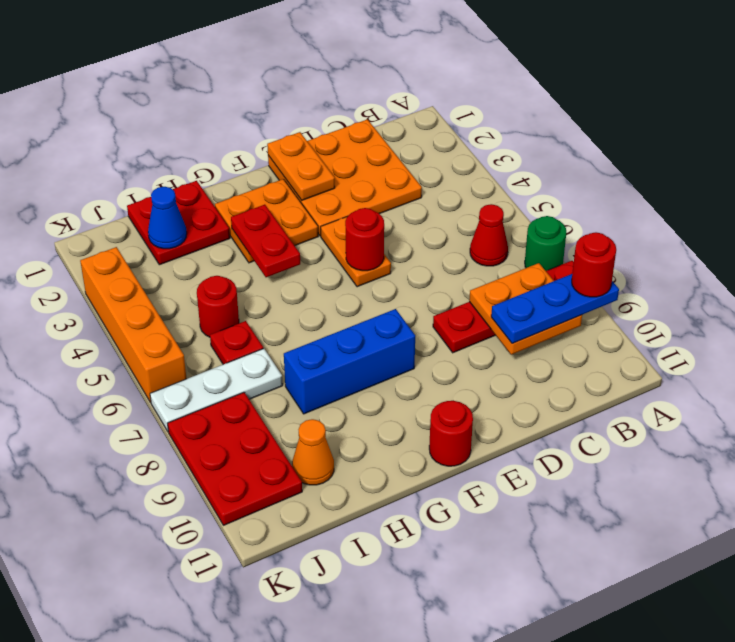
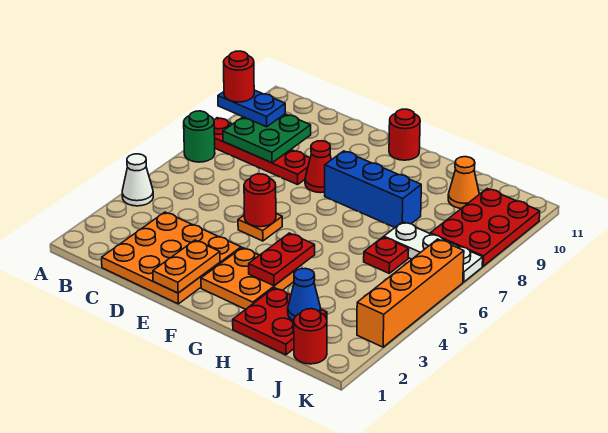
none -> white 1x1 cone [122,154,153,206]
blue 1x3 plate [491,274,619,344] -> blue 1x2 plate [218,90,285,127]
red 1x1 cone [470,204,508,266] -> red 1x1 cone moved to [305,141,331,193]
orange 2x2 plate [469,263,582,355] -> green 2x2 plate [223,114,311,163]
orange 1x2 plate [321,217,391,287] -> orange 1x1 plate [238,214,282,241]
red 1x1 round brick [197,276,239,337] -> red 1x1 round brick moved to [294,309,327,364]

